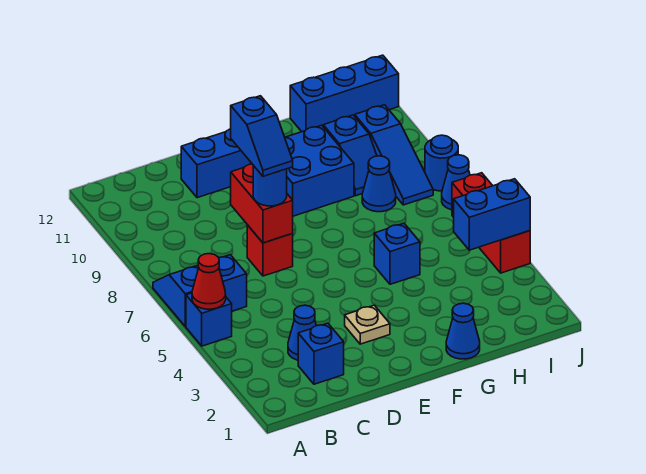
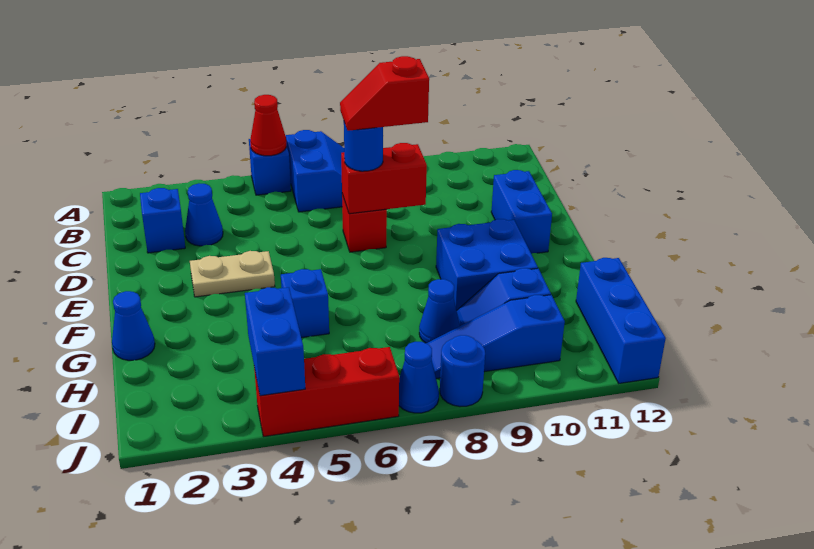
blue 1x2 slope [231,96,293,176] -> red 1x2 slope [340,56,429,131]
tan 1x1 plate [345,305,390,344] -> tan 1x2 plate [190,251,275,297]

